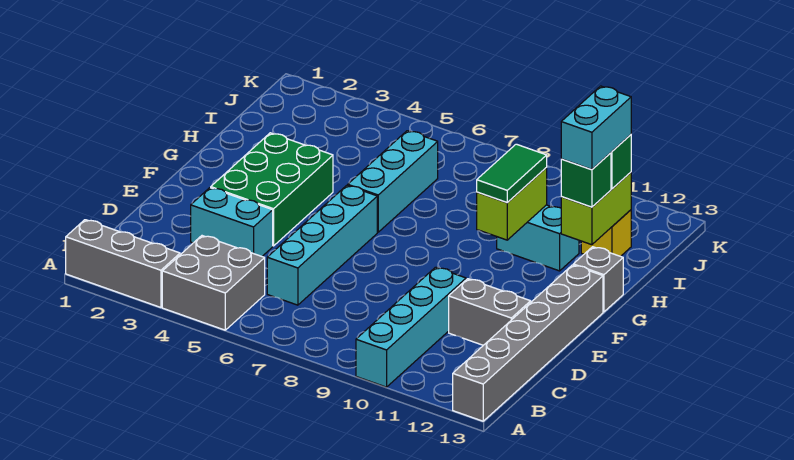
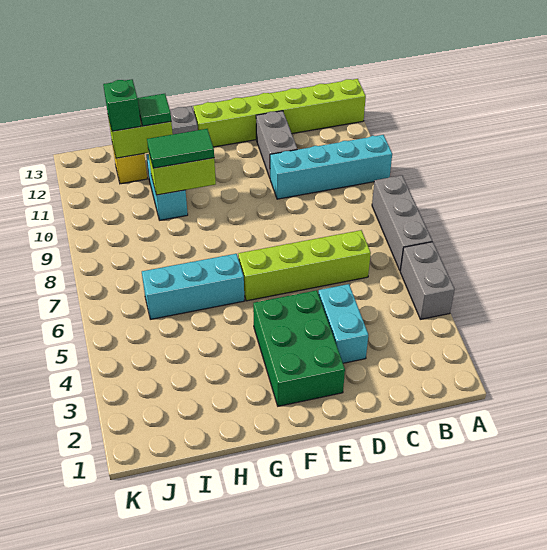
grey 1x3 brick [66,220,180,307] -> grey 1x3 brick moved to [372,175,432,270]
grey 2x2 brick [162,236,265,330] -> grey 1x2 brick [400,242,455,319]
grey 1x6 brick [453,265,603,421] -> lime 1x6 brick [193,79,366,147]
cyan 1x4 brick [267,185,377,305] -> lime 1x4 brick [238,230,371,301]
green 2x3 brick [211,133,333,246] -> green 2x3 brick turned to [253,290,345,406]
green 1x1 brick [561,153,611,207] -> green 1x1 tile [138,94,171,126]
cyan 1x2 brick [561,86,631,170] -> none

